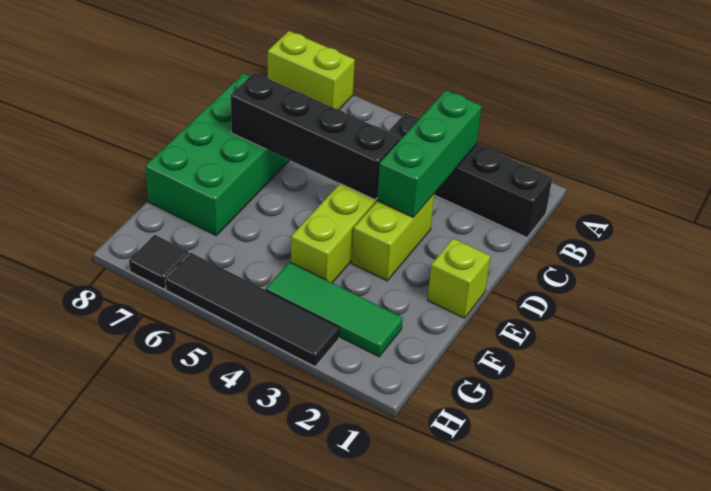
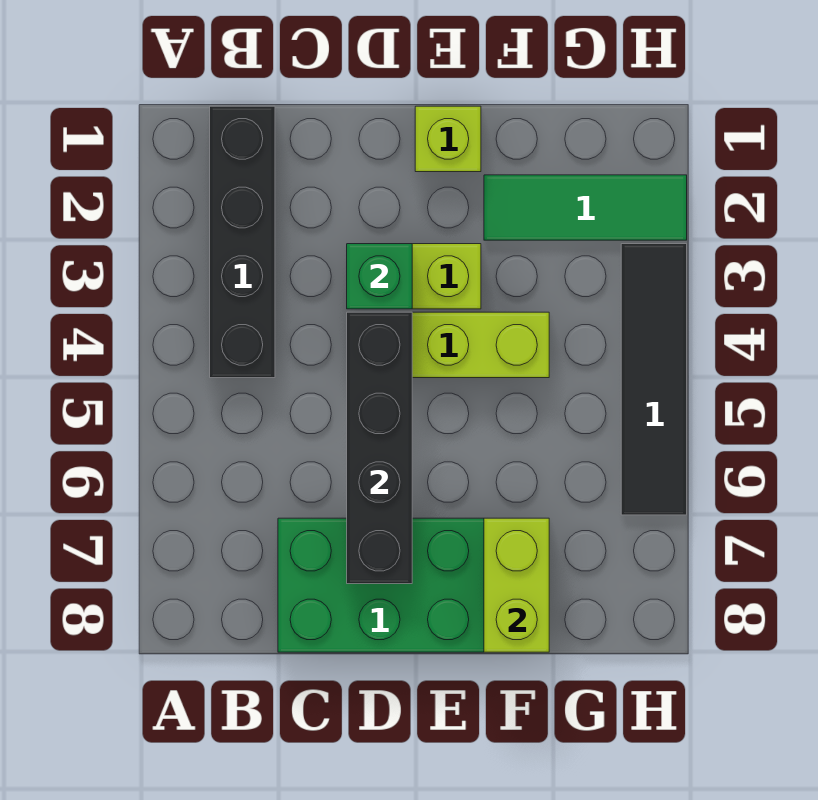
lime 1x2 brick [268,31,355,109] -> lime 1x2 brick moved to [484,518,549,652]
green 1x3 brick [377,90,482,217] -> green 1x1 brick [347,244,412,309]
green 1x3 tile [266,262,403,357] -> green 1x3 tile turned to [484,175,687,240]
black 1x1 tile [129,235,189,289] -> none

